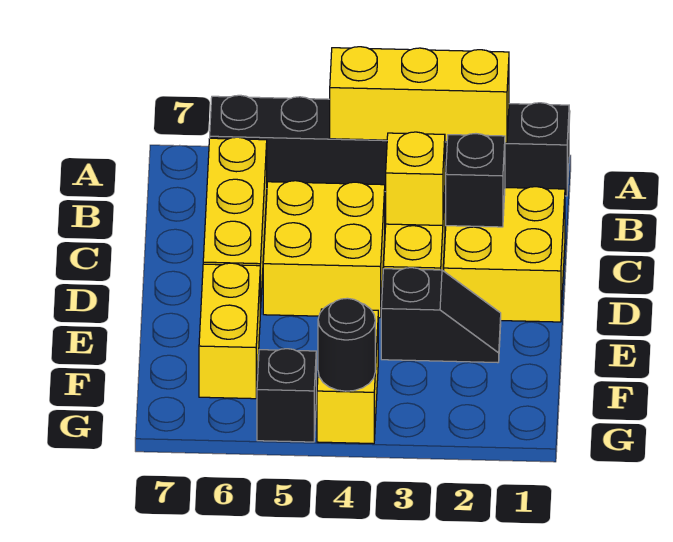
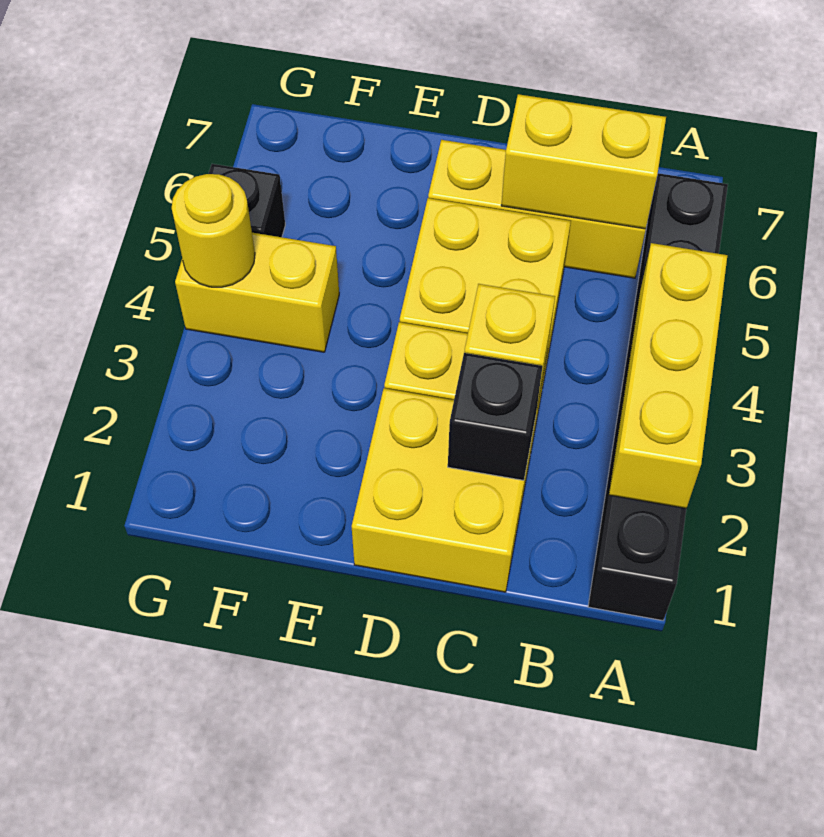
black 1x2 slope [381,268,501,363] -> none
yellow 1x2 brick [199,263,260,399] -> yellow 1x2 brick moved to [501,94,666,229]
black 1x1 round brick [318,298,375,391] -> yellow 1x1 round brick [172,174,255,287]

